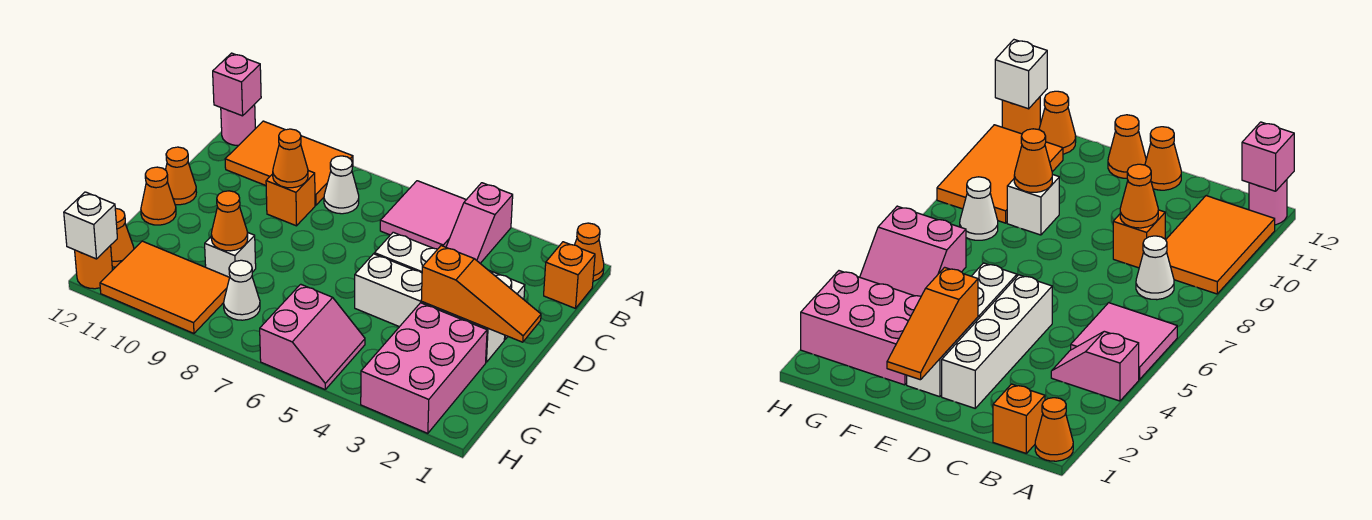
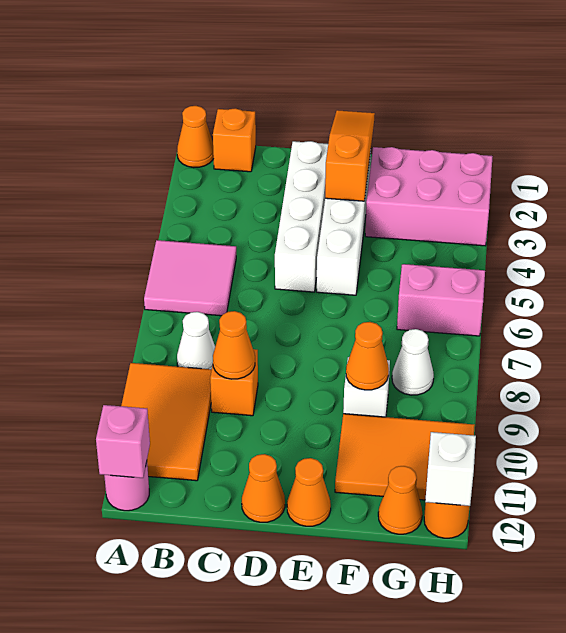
pink 1x2 slope [446,183,513,263] -> none
orange 2x3 tile [100,241,230,333] -> orange 2x3 tile turned to [335,414,475,500]

